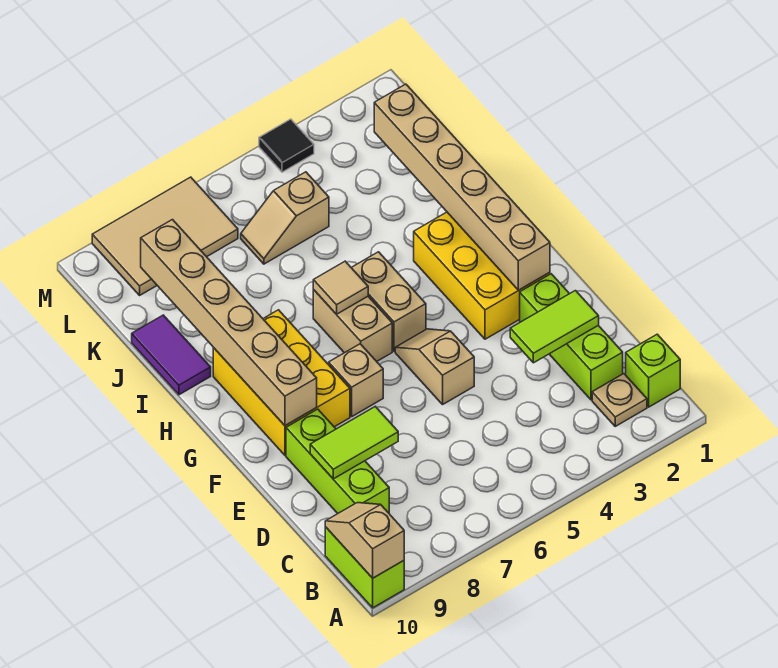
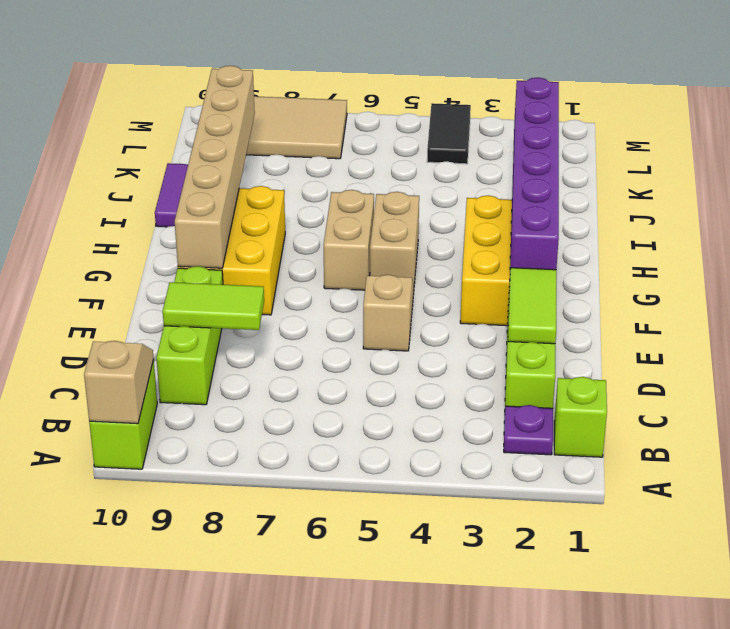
tan 1x1 plate [592,374,647,426] -> purple 1x1 plate [504,405,553,455]
lime 1x2 tile [510,291,599,363] -> lime 1x2 tile turned to [508,268,556,344]
tan 1x6 brick [374,84,550,290] -> purple 1x6 brick [510,78,559,270]
tan 1x1 brick [329,344,383,416] -> none
tan 1x1 tile [313,261,368,314] -> none
tan 1x2 slope [241,172,329,264] -> none
black 1x1 tile [259,119,314,172] -> black 1x2 tile [427,103,471,164]

